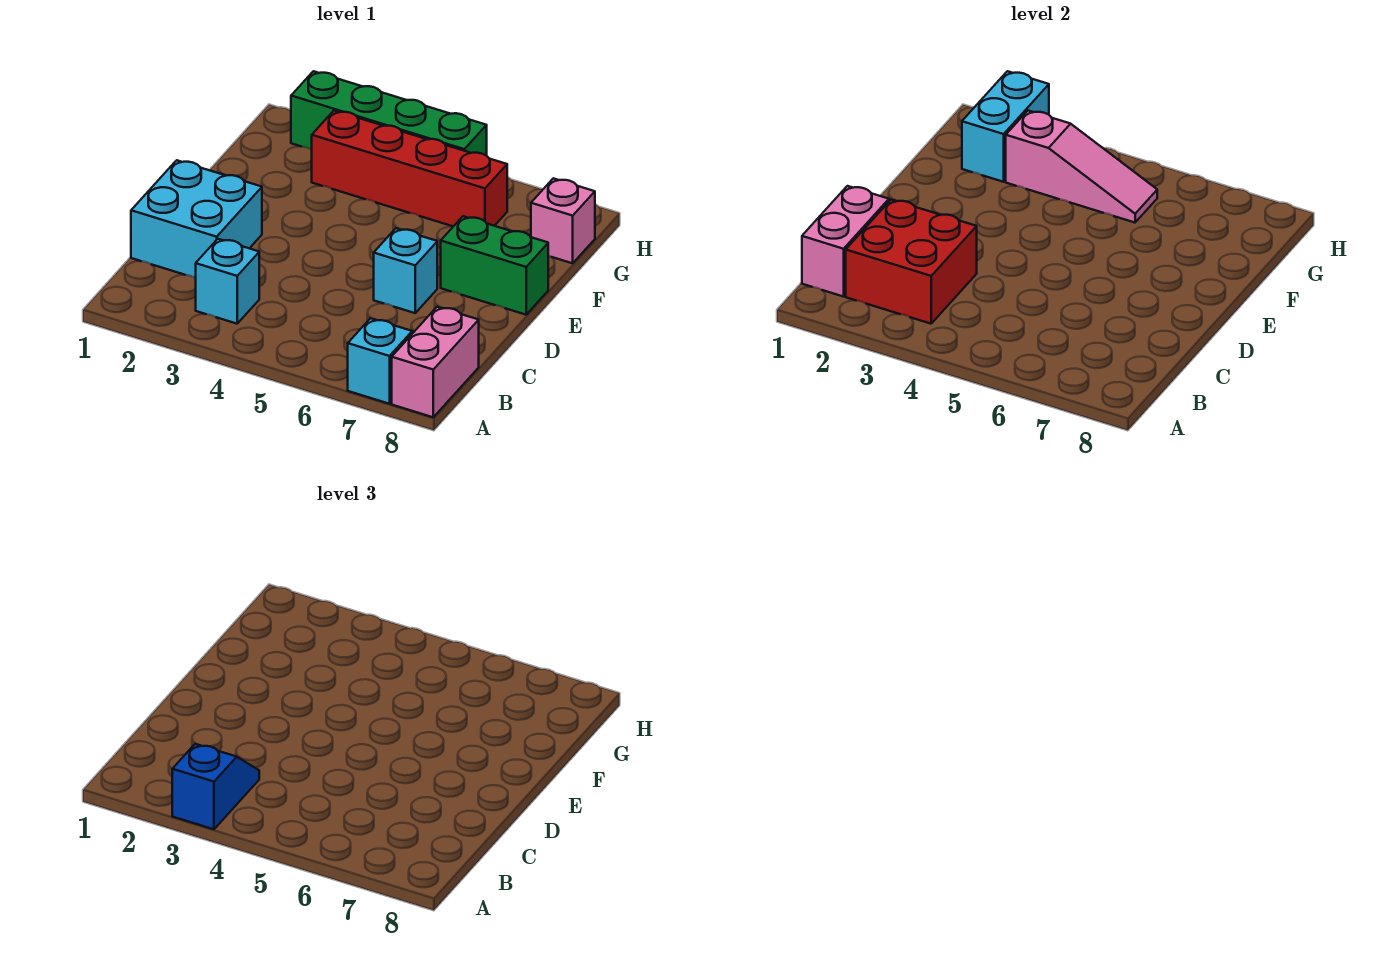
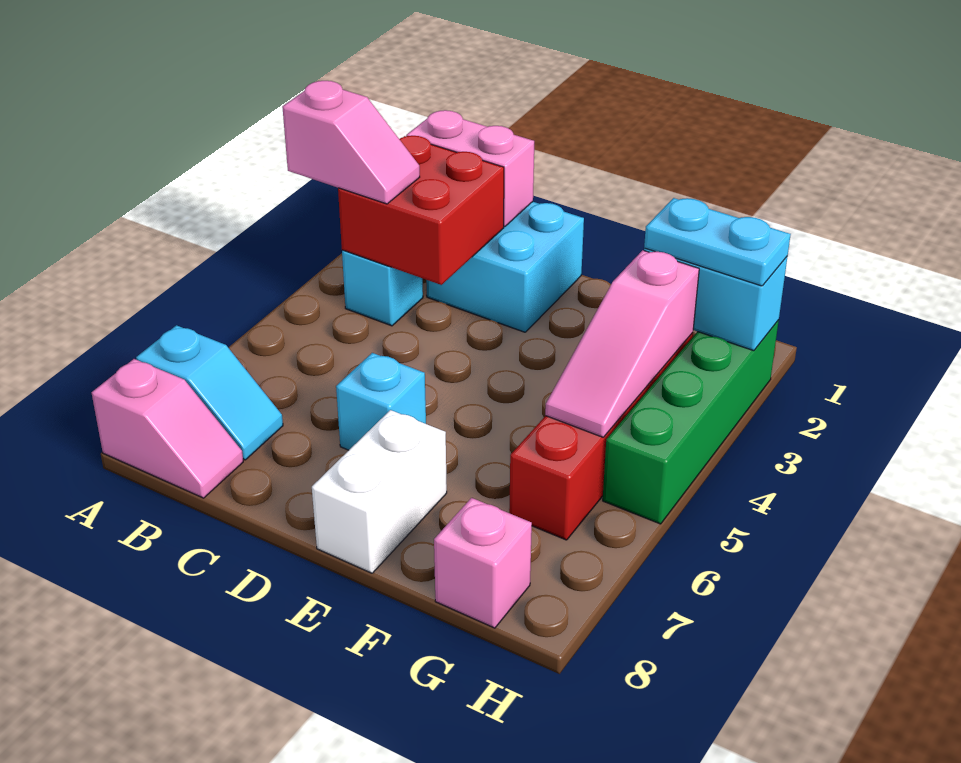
blue 1x2 slope [172,744,259,829] -> pink 1x2 slope [282,81,420,204]
pink 1x2 brick [392,307,479,417] -> pink 1x2 slope [91,359,243,498]
green 1x2 brick [441,216,548,315] -> white 1x2 brick [312,410,447,573]
none -> cyan 1x2 plate [644,198,791,286]

